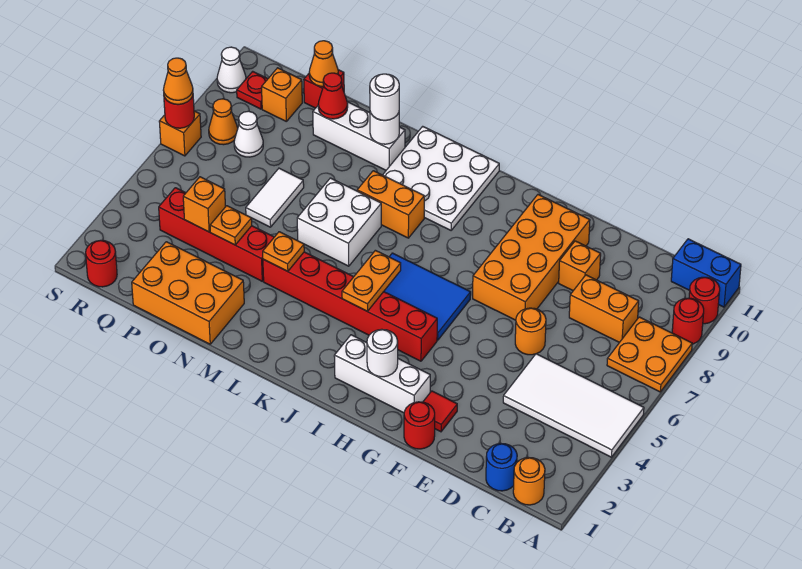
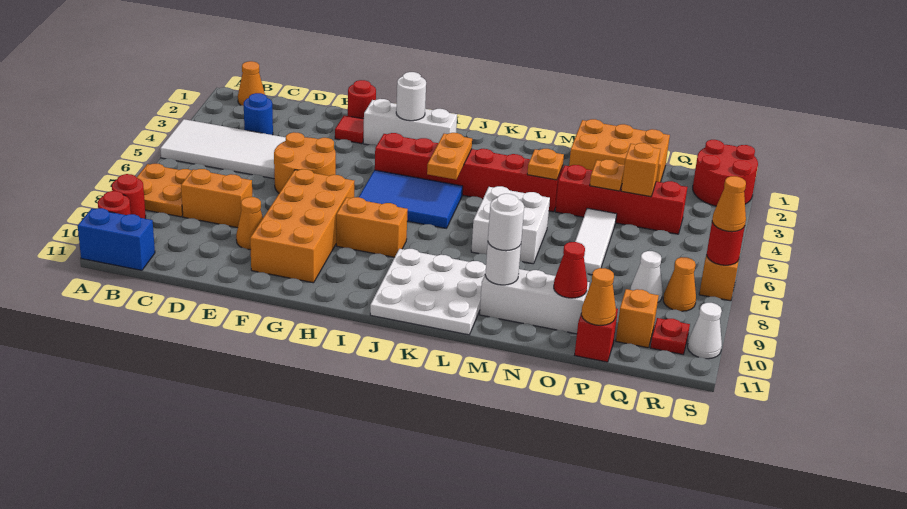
orange 1x1 round brick [513,457,545,505] -> orange 1x1 cone [238,61,265,106]
blue 1x1 round brick [486,443,517,491] -> blue 1x1 round brick moved to [244,93,273,135]
orange 1x1 round brick [515,308,546,355] -> orange 2x2 round brick [274,132,336,193]
orange 1x1 brick [559,241,601,291] -> orange 1x1 cone [236,197,263,250]
orange 1x2 brick [357,171,424,238] -> orange 1x2 brick moved to [336,197,408,257]
white 1x2 tile [246,168,304,227] -> white 1x3 tile [575,208,617,275]
red 1x1 round brick [86,240,117,287] -> red 2x2 round brick [693,140,758,206]

